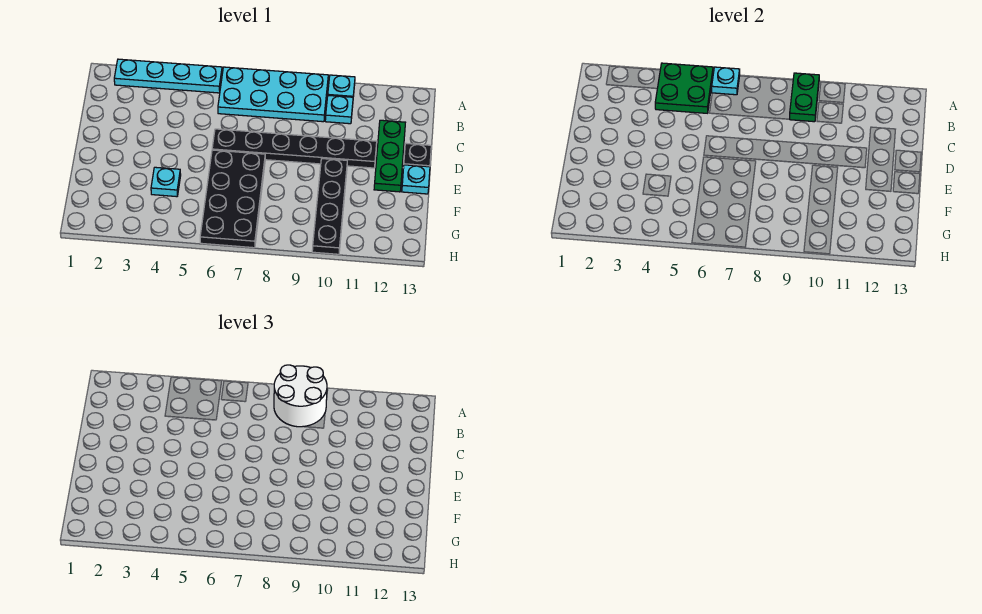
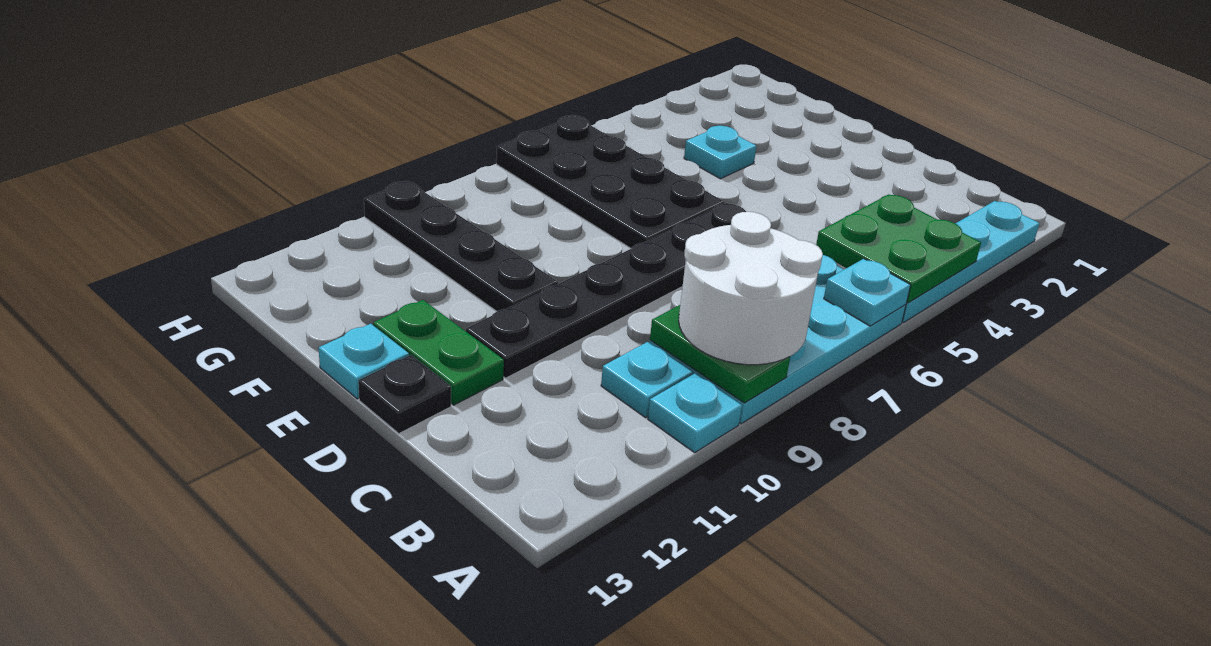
green 1x3 plate [374,120,405,192] -> green 1x2 plate [373,300,504,405]

